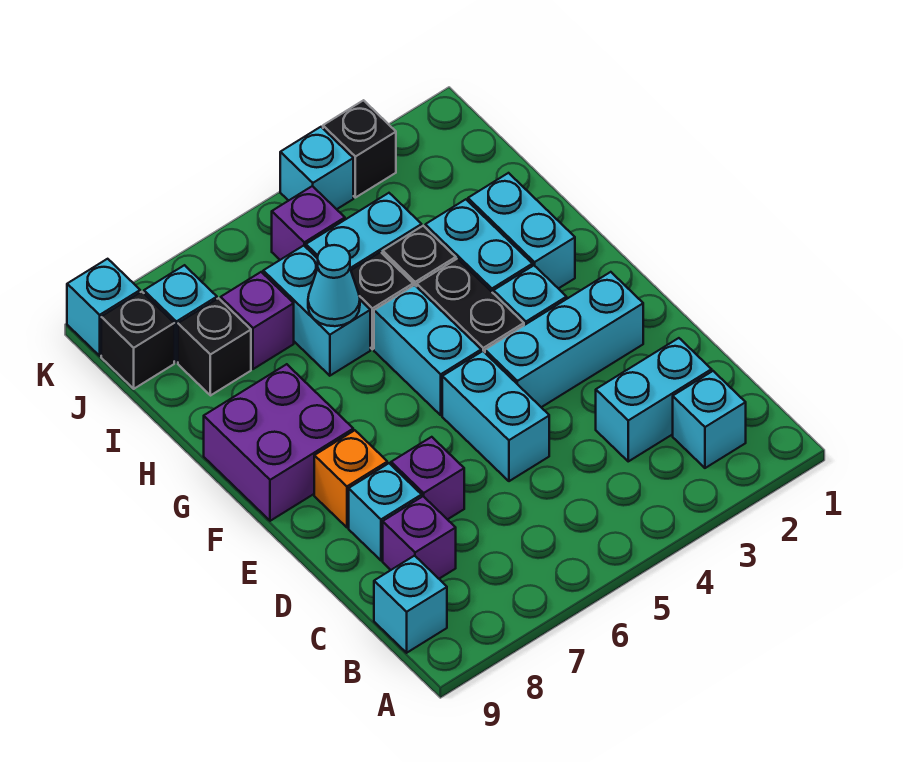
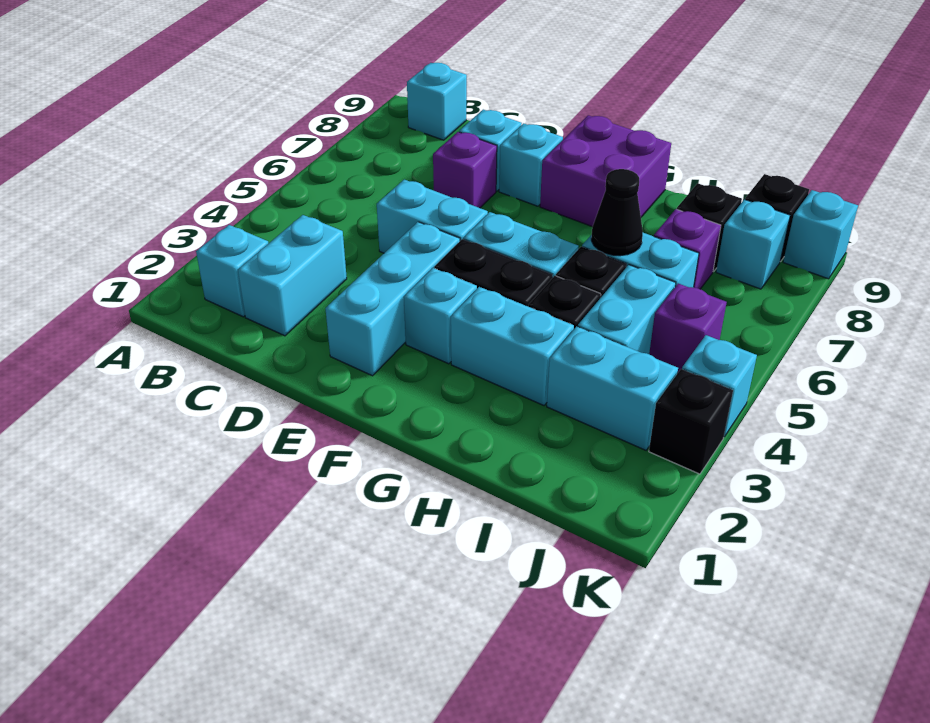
purple 1x1 brick [383,496,456,579] -> none
orange 1x1 brick [314,430,387,527] -> cyan 1x1 brick [499,123,563,206]
cyan 1x2 brick [468,173,575,289] -> cyan 1x2 brick moved to [547,326,678,450]
cyan 1x1 cone [308,245,360,326] -> black 1x1 cone [591,169,643,256]

